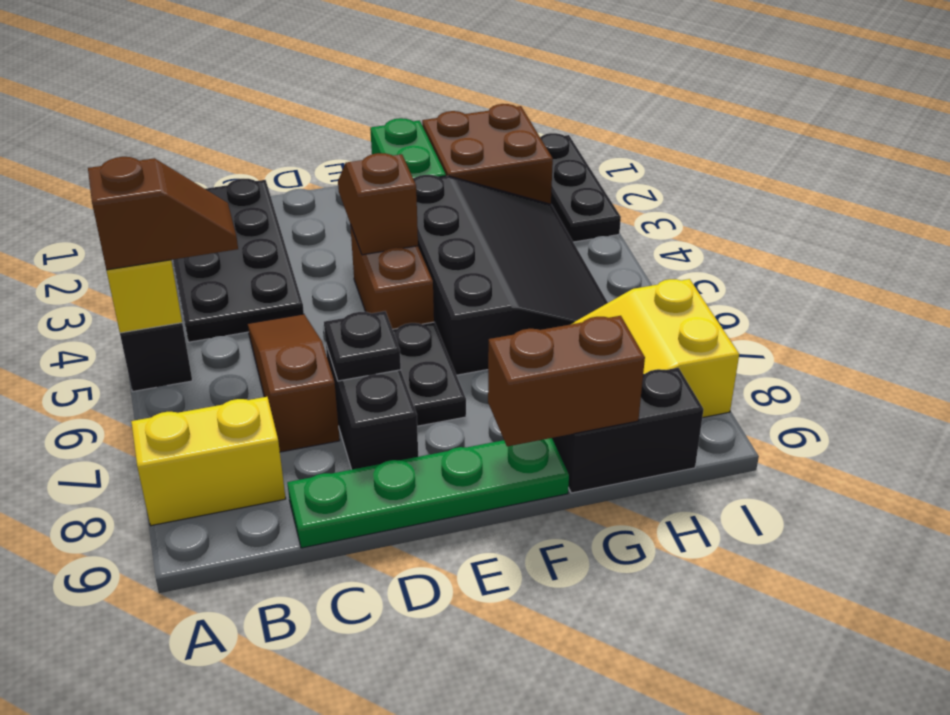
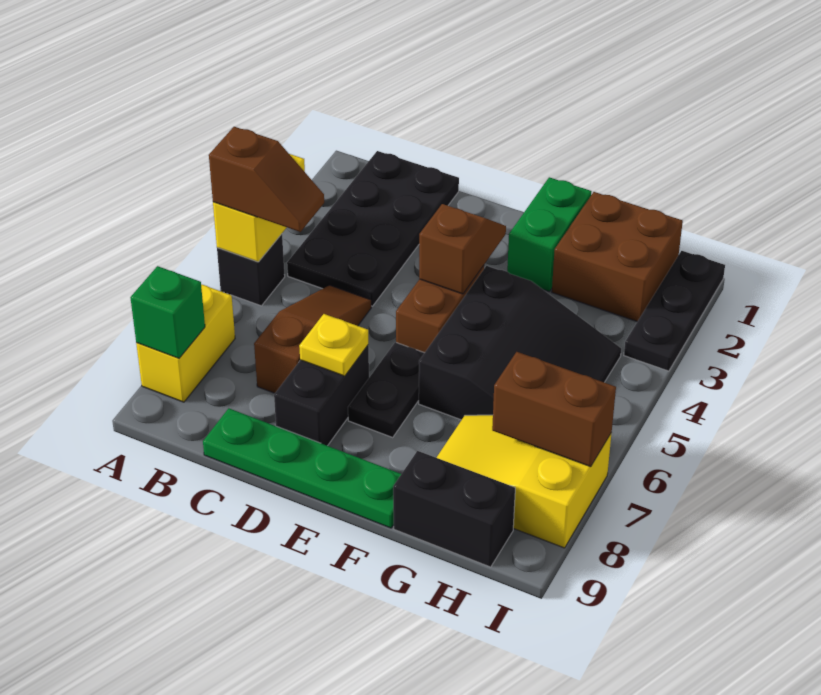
yellow 1x2 brick [131,397,286,526] -> yellow 1x2 brick turned to [136,284,235,402]
none -> green 1x1 brick [130,266,205,358]
black 1x1 plate [324,311,401,381] -> yellow 1x1 plate [299,314,368,376]
black 3x4 slope [414,175,608,375] -> black 3x3 slope [419,266,621,420]
brown 1x2 brick [488,316,645,447] -> brown 1x2 brick moved to [492,352,616,467]

